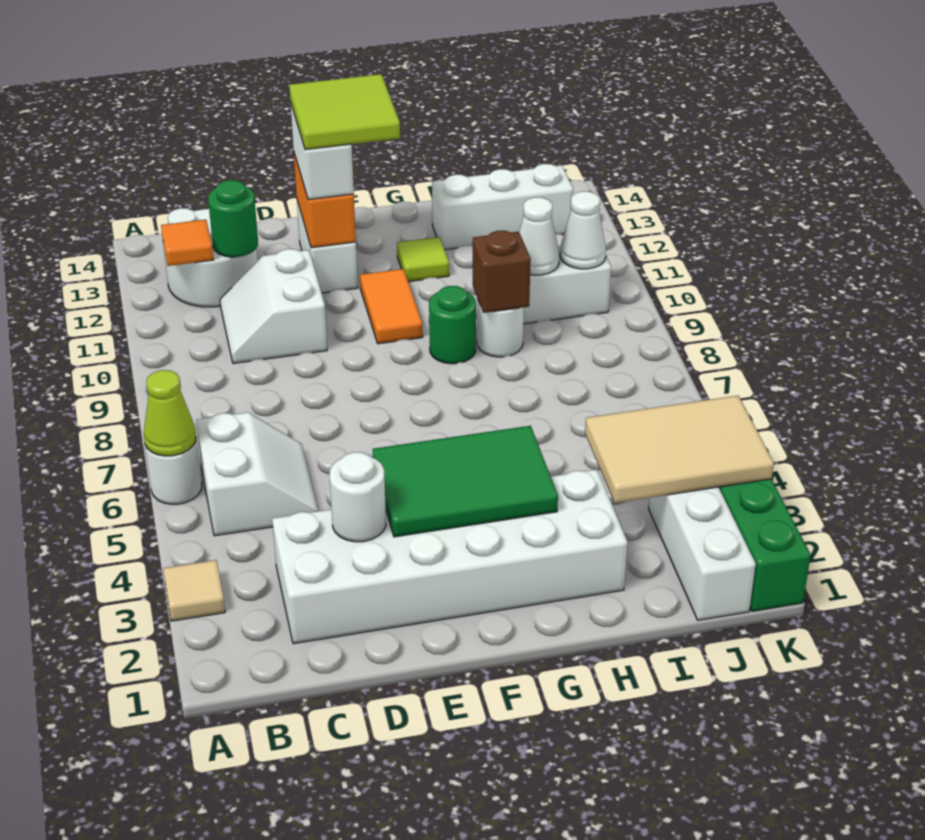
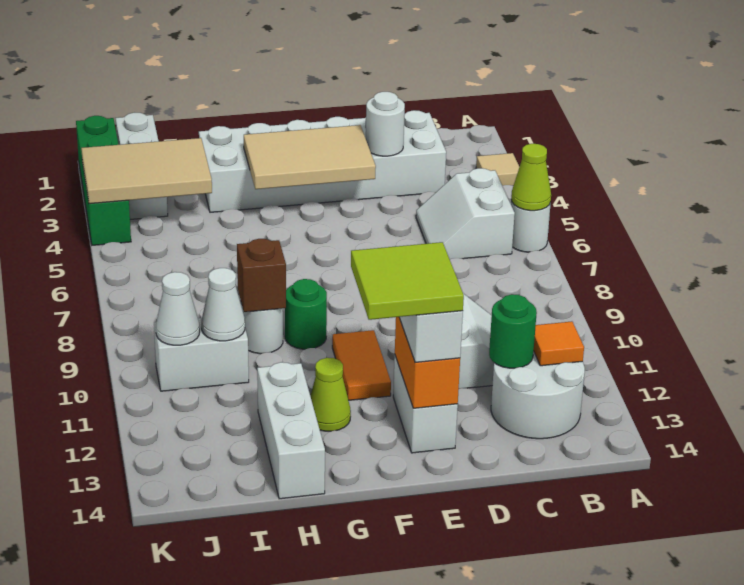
green 2x3 tile [373,426,558,537] -> tan 2x3 tile [244,125,376,189]
lime 1x1 tile [397,237,449,282] -> lime 1x1 cone [310,358,351,431]
white 1x3 brick [432,164,573,250] -> white 1x3 brick turned to [257,362,325,499]

